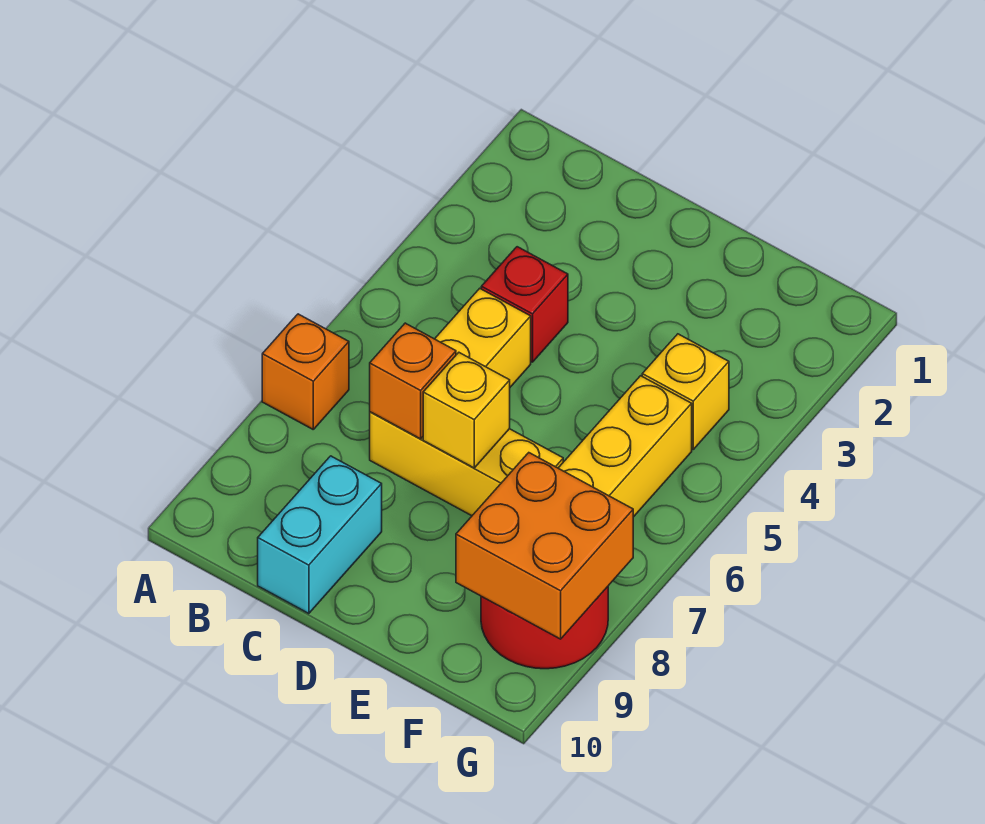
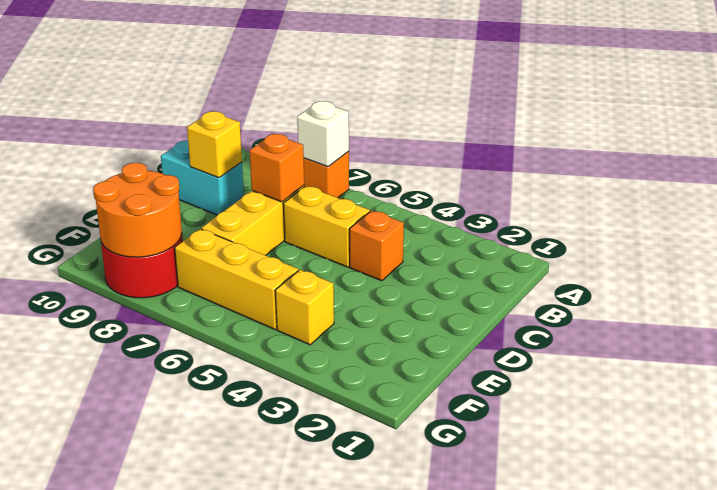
none -> white 1x1 brick [297,101,349,167]
red 1x1 brick [481,247,568,362] -> orange 1x1 brick [350,211,404,281]
yellow 1x1 brick [423,353,510,468] -> yellow 1x1 brick moved to [187,111,242,178]
orange 2x2 brick [456,453,633,639] -> orange 2x2 round brick [93,163,182,257]

